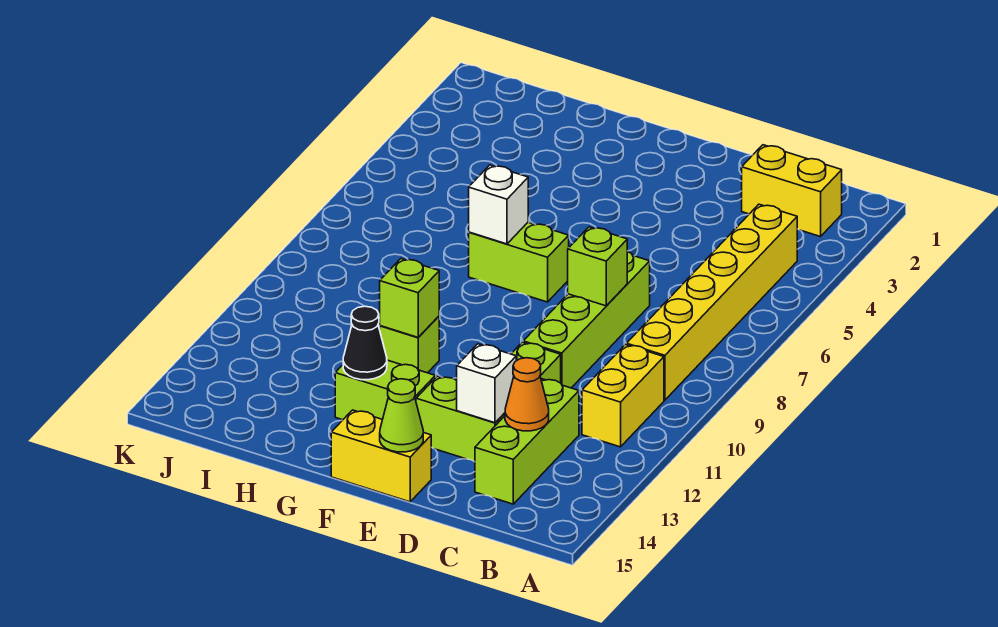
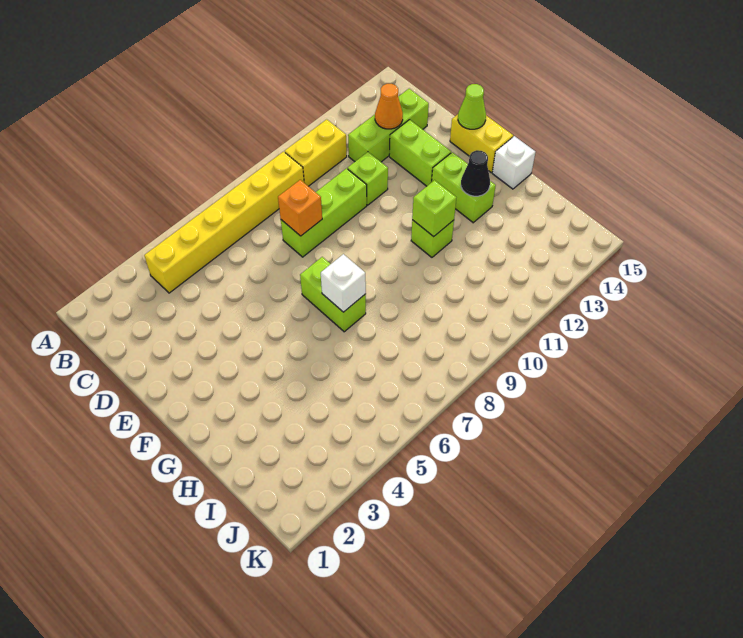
yellow 1x2 brick [742,145,842,237] -> none
lime 1x4 brick [523,251,650,388] -> lime 1x3 brick [281,169,367,257]
lime 1x1 brick [568,227,627,306] -> orange 1x1 brick [278,180,322,236]
white 1x1 brick [457,344,516,423] -> white 1x1 brick moved to [492,136,536,189]

